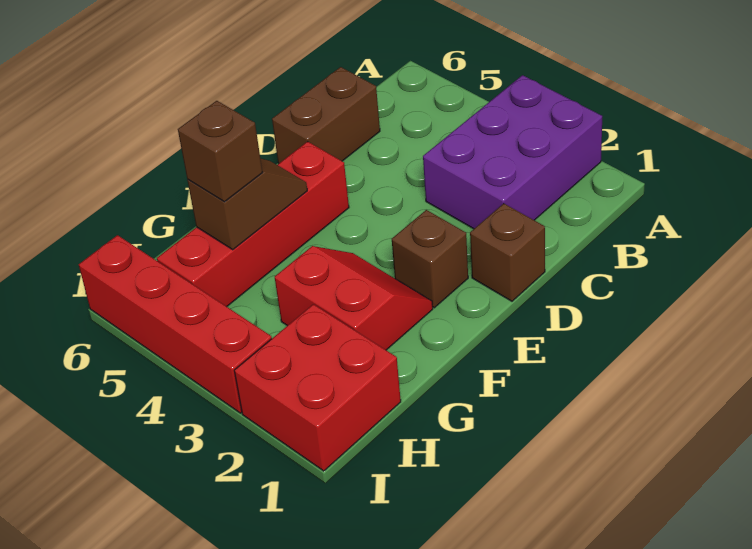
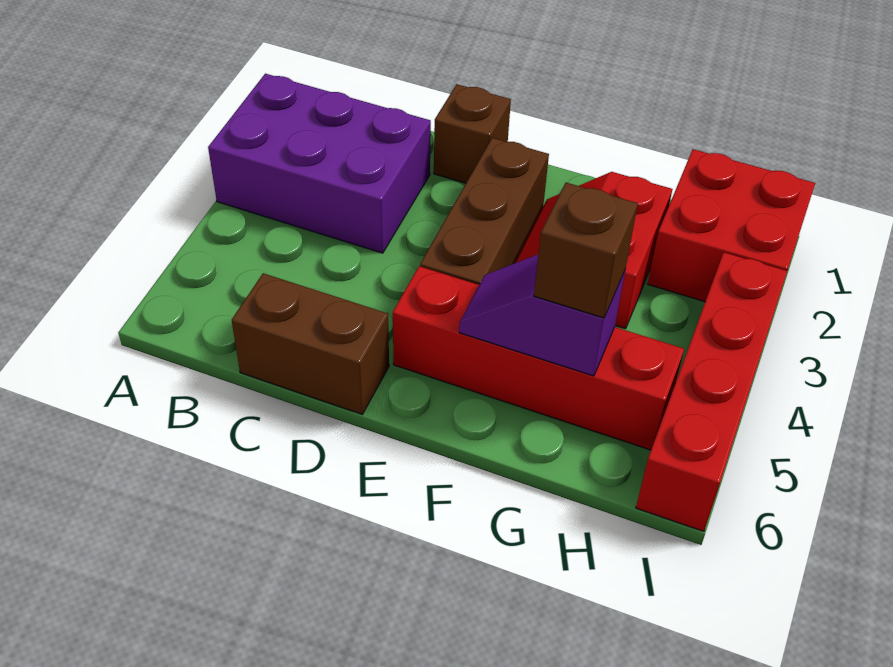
brown 1x1 brick [392,210,468,308] -> brown 1x3 brick [420,138,549,285]
brown 1x2 slope [187,158,307,250] -> purple 1x2 slope [459,255,625,376]

